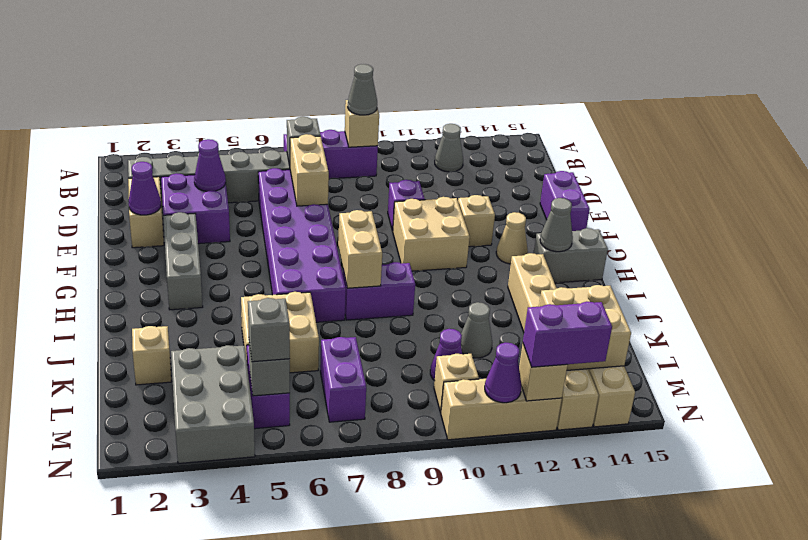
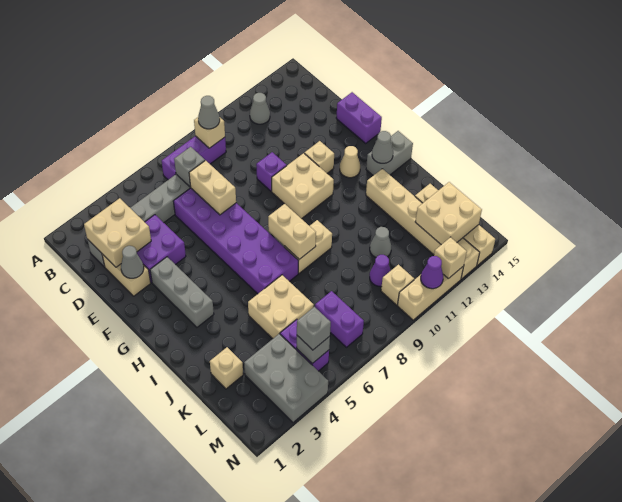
none -> tan 2x2 brick [84,198,151,267]
purple 1x1 cone [194,139,226,191] -> none
purple 1x1 cone [129,162,161,215] -> grey 1x1 cone [121,246,144,278]
purple 1x2 brick [343,262,415,320] -> tan 1x2 brick [284,220,332,273]
purple 1x2 brick [523,302,612,367] -> none

